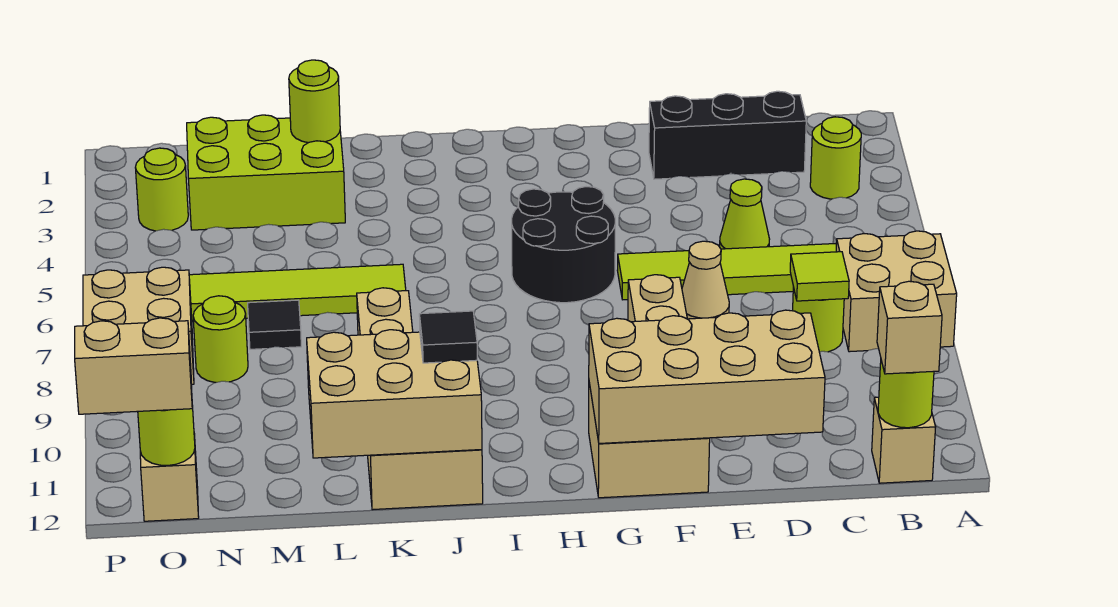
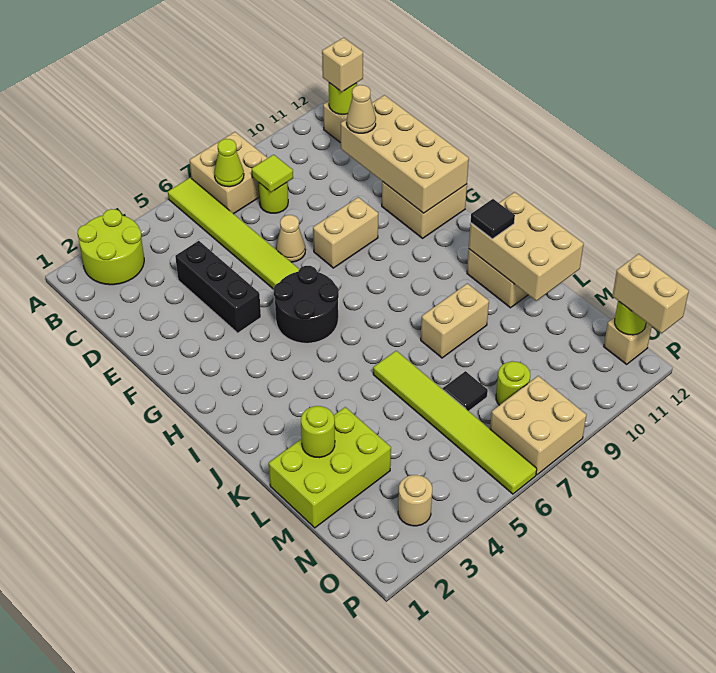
lime 1x1 round brick [810,117,861,199] -> lime 2x2 round brick [78,209,144,285]
black 1x3 brick [649,91,806,179] -> black 1x3 brick moved to [175,241,261,333]
lime 1x1 cone [720,179,769,249] -> lime 1x1 cone moved to [214,139,244,187]
none -> tan 1x1 cone [347,85,376,133]
lime 2x3 brick [187,115,345,230] -> lime 2x3 brick turned to [269,407,391,528]
lime 1x1 round brick [135,148,188,231] -> tan 1x1 round brick [398,475,432,526]

